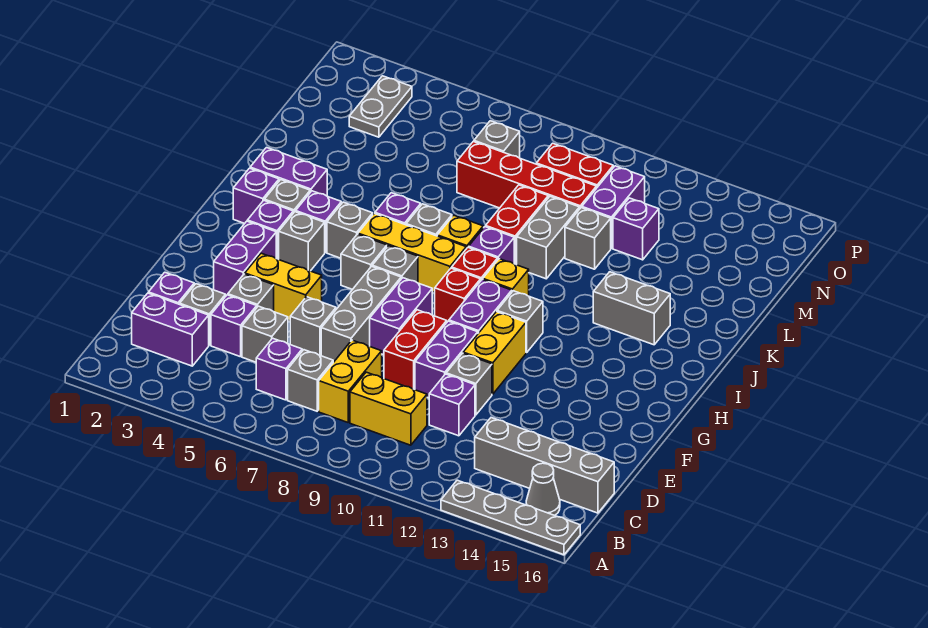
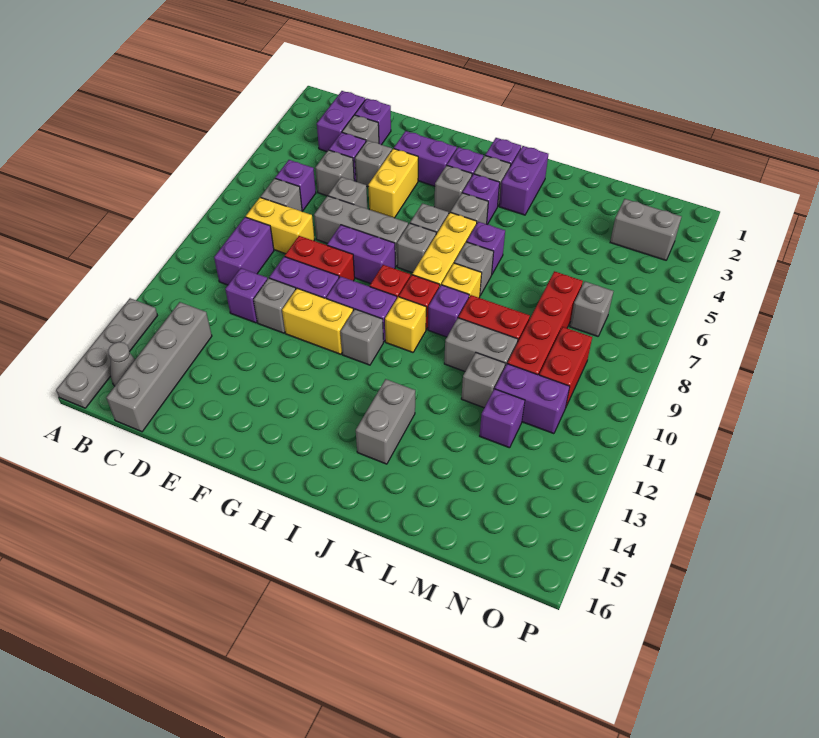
yellow 1x2 brick [350,372,427,445] -> purple 1x2 brick [214,217,274,285]
grey 1x2 plate [349,76,412,137] -> grey 1x2 brick [610,199,681,260]

